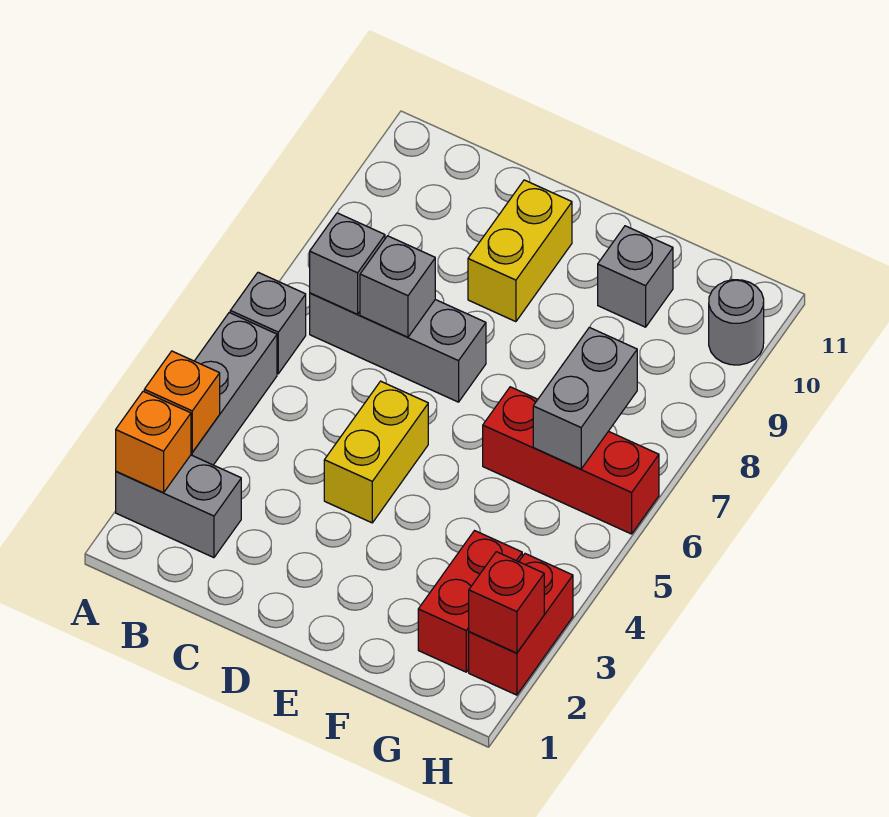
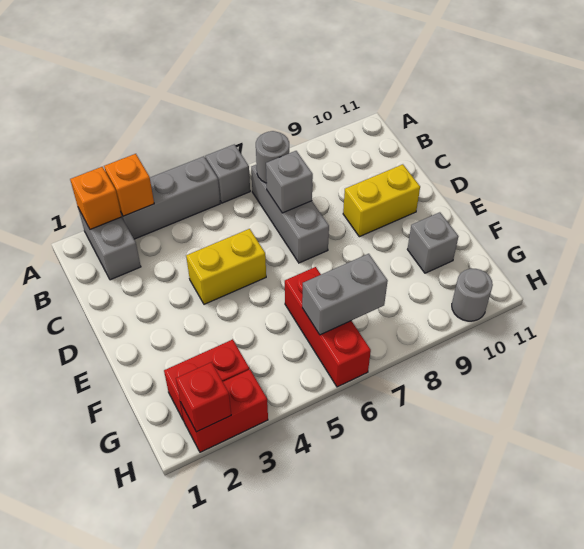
grey 1x1 brick [310,213,385,314] -> grey 1x1 round brick [256,131,289,183]

